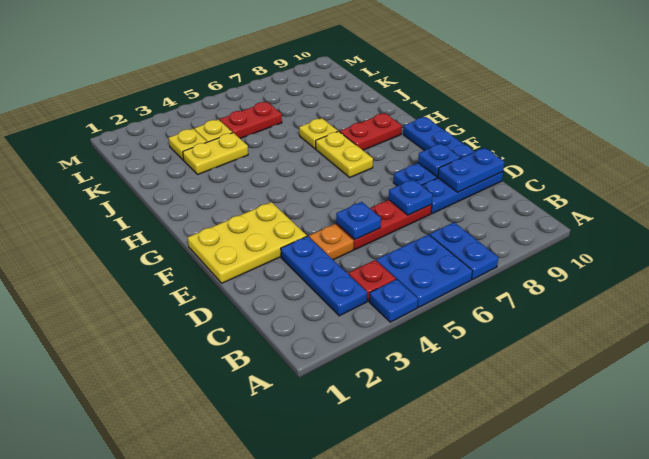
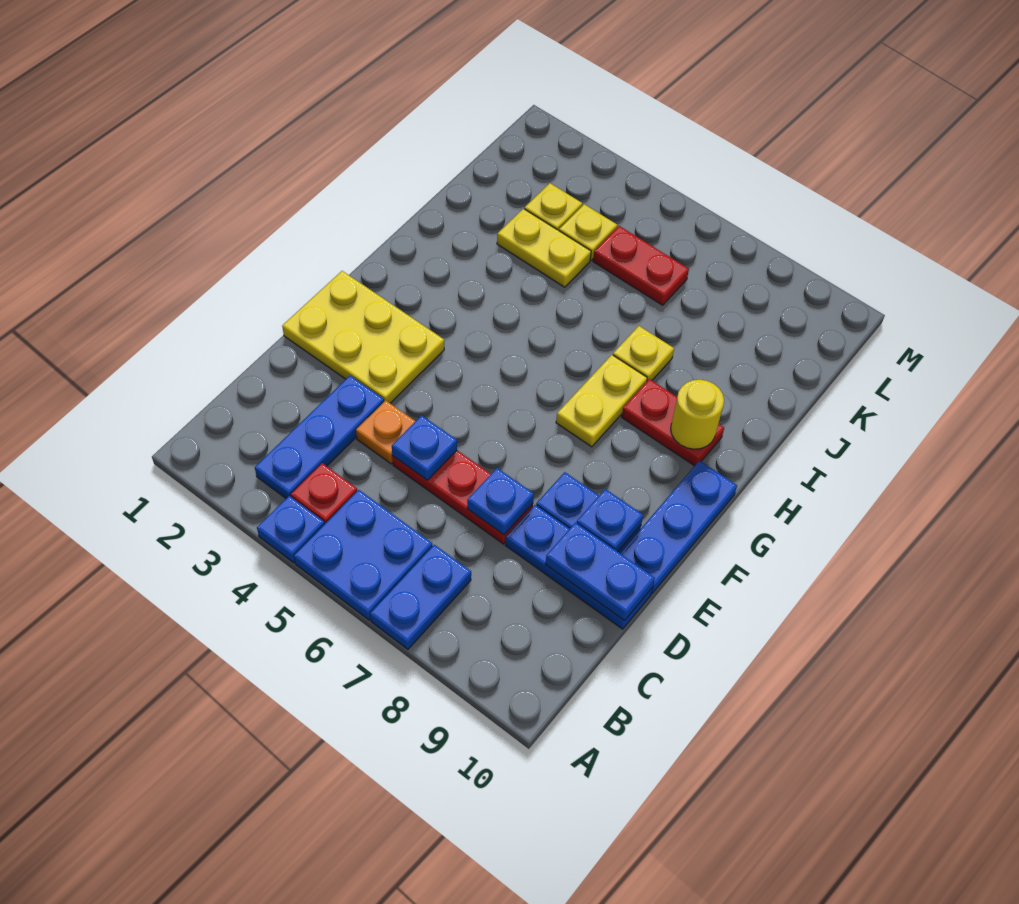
none -> yellow 1x1 round brick [671,380,724,449]

